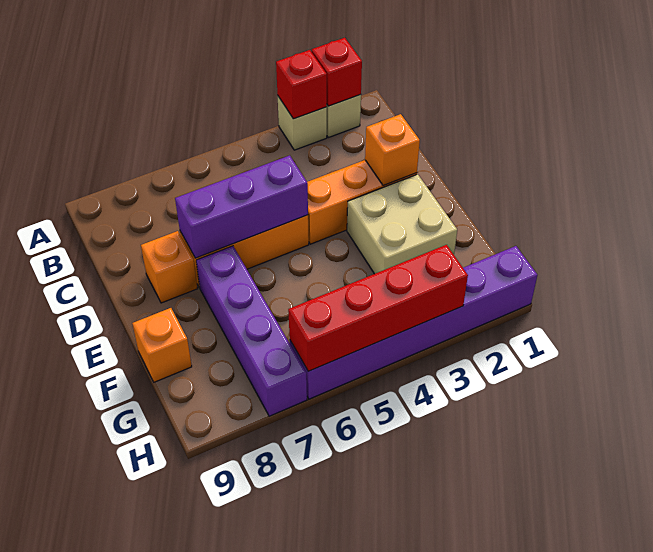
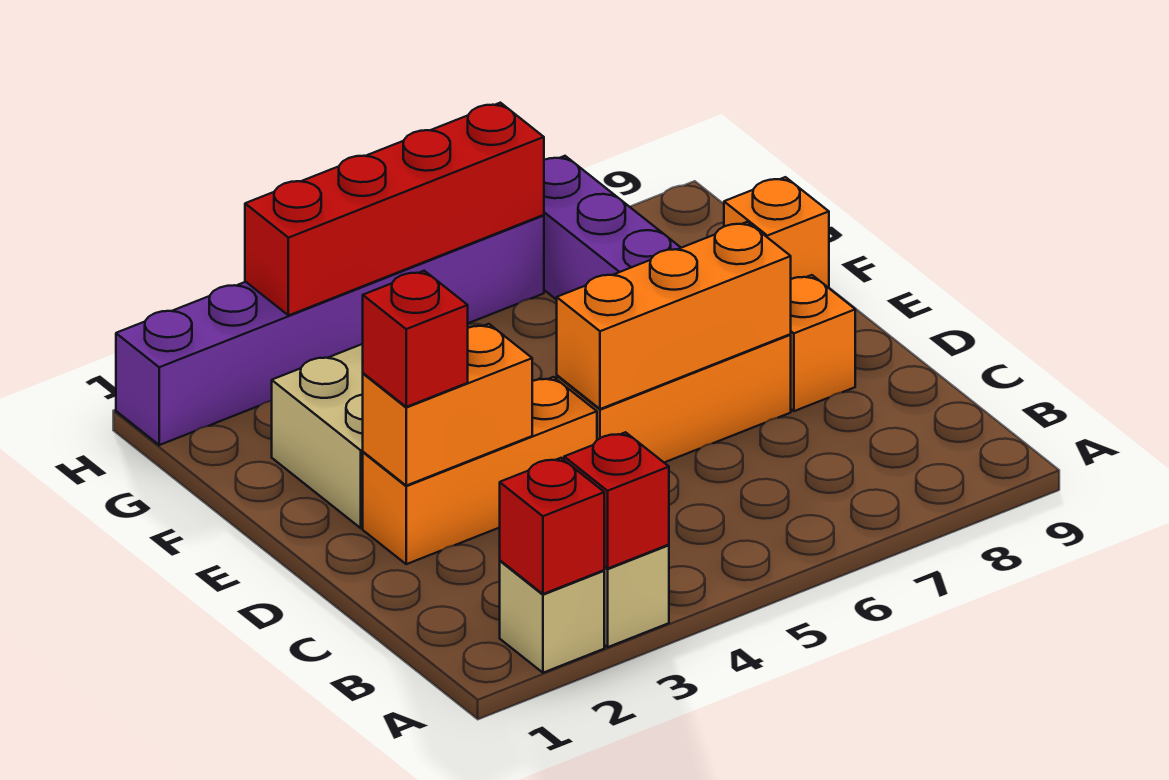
orange 1x1 brick [365,114,420,186] -> orange 1x2 brick [363,324,532,486]
none -> red 1x1 brick [363,271,468,407]
purple 1x3 brick [175,155,308,258] -> orange 1x3 brick [557,222,791,409]

